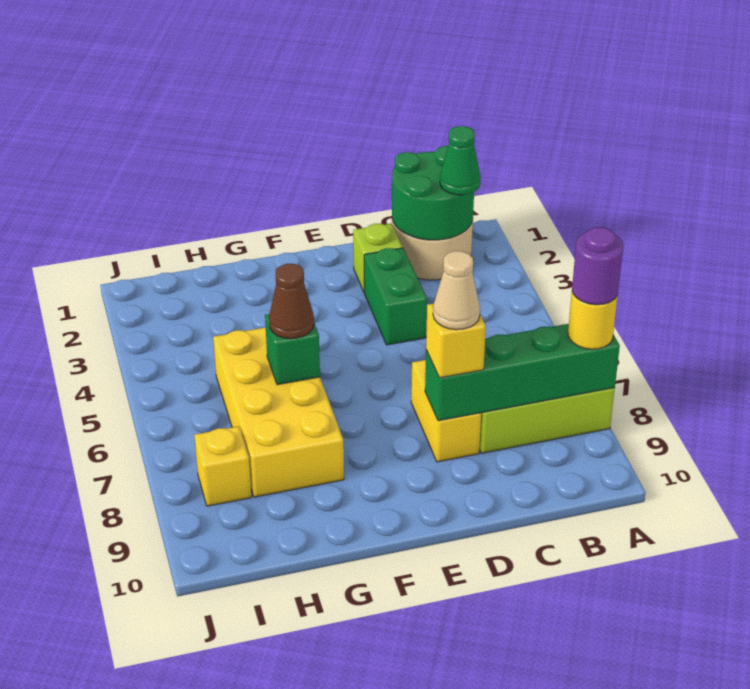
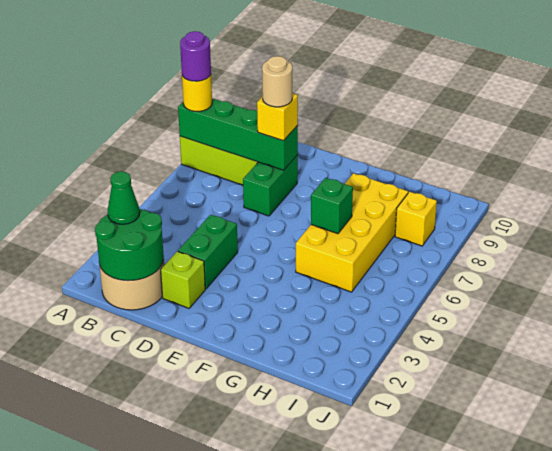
yellow 1x2 brick [411,360,481,462] -> green 1x2 brick [243,155,298,216]
tan 1x1 cone [433,251,480,330] -> tan 1x1 round brick [262,56,292,107]
brown 1x1 cone [269,264,314,339] -> none

